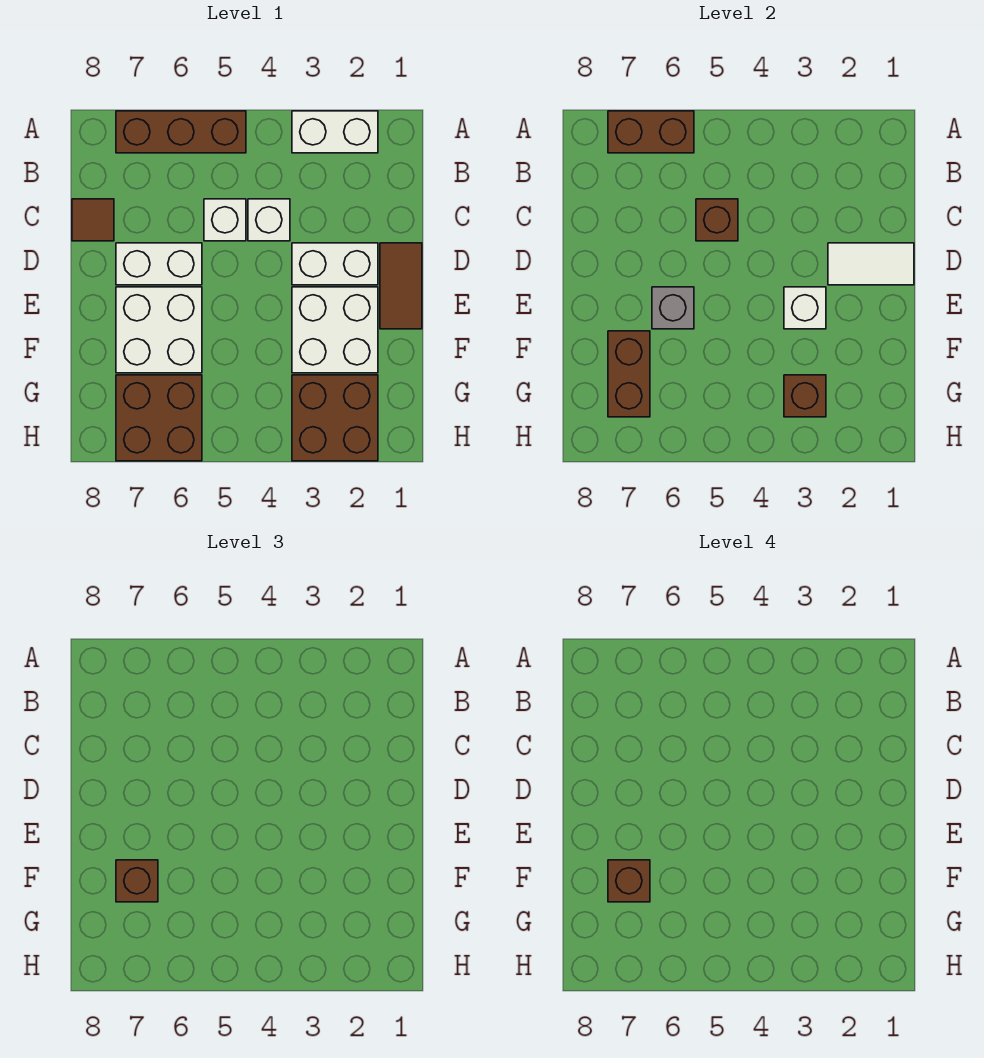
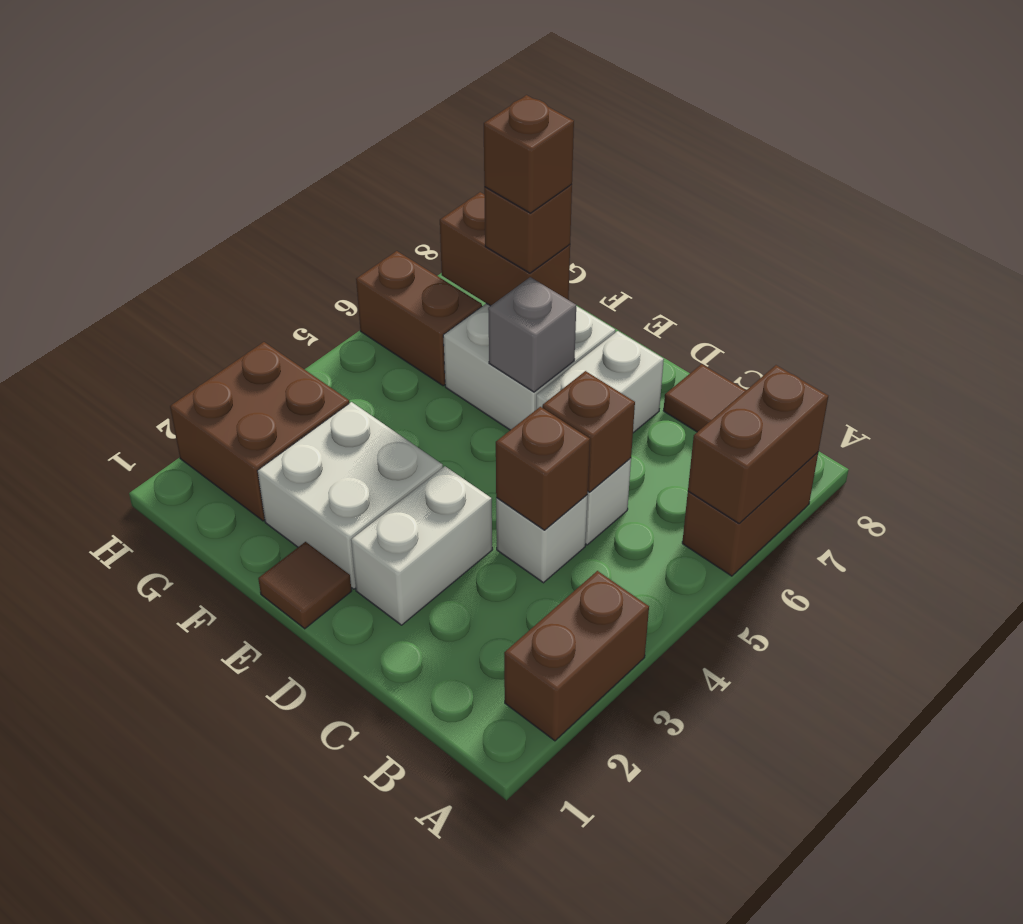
white 1x2 brick [292,111,378,153] -> brown 1x2 brick [504,571,649,741]
brown 1x3 brick [116,111,246,153] -> brown 1x2 brick [682,452,818,576]
brown 1x2 tile [380,243,422,329] -> brown 1x1 tile [258,542,352,629]
white 1x2 tile [828,243,914,285] -> none
white 1x1 brick [784,287,826,329] -> none
brown 1x1 brick [784,375,826,417] -> brown 1x1 brick moved to [496,407,590,530]
brown 2x2 brick [116,375,202,461] -> brown 1x2 brick [356,251,482,386]

